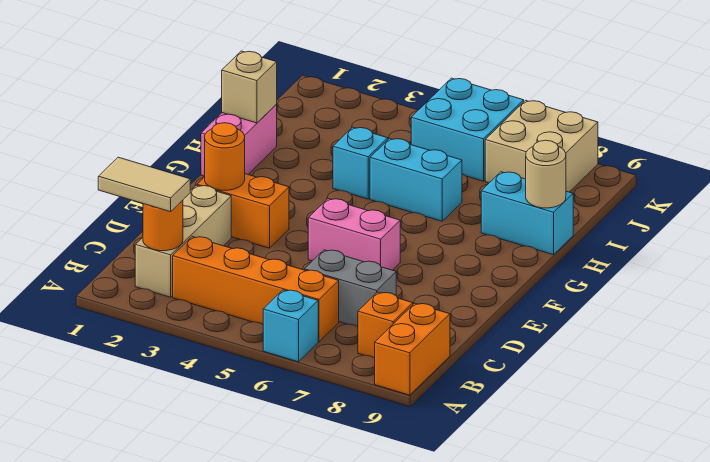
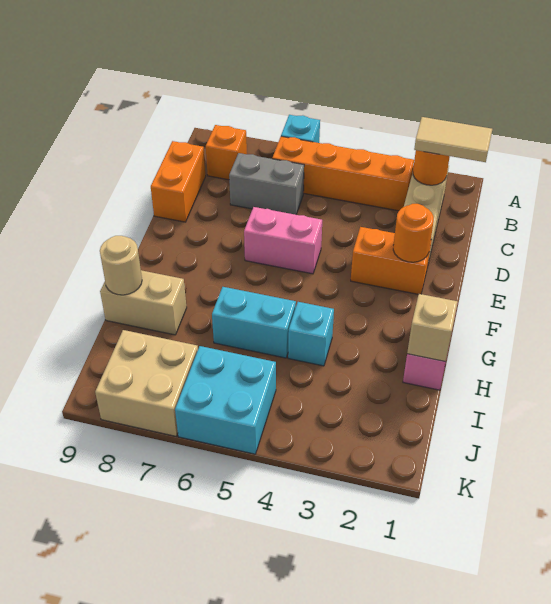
orange 1x2 brick [375,303,450,395] -> orange 1x2 brick moved to [151,141,206,222]
cyan 1x2 brick [481,172,573,255] -> tan 1x2 brick [100,270,187,335]

